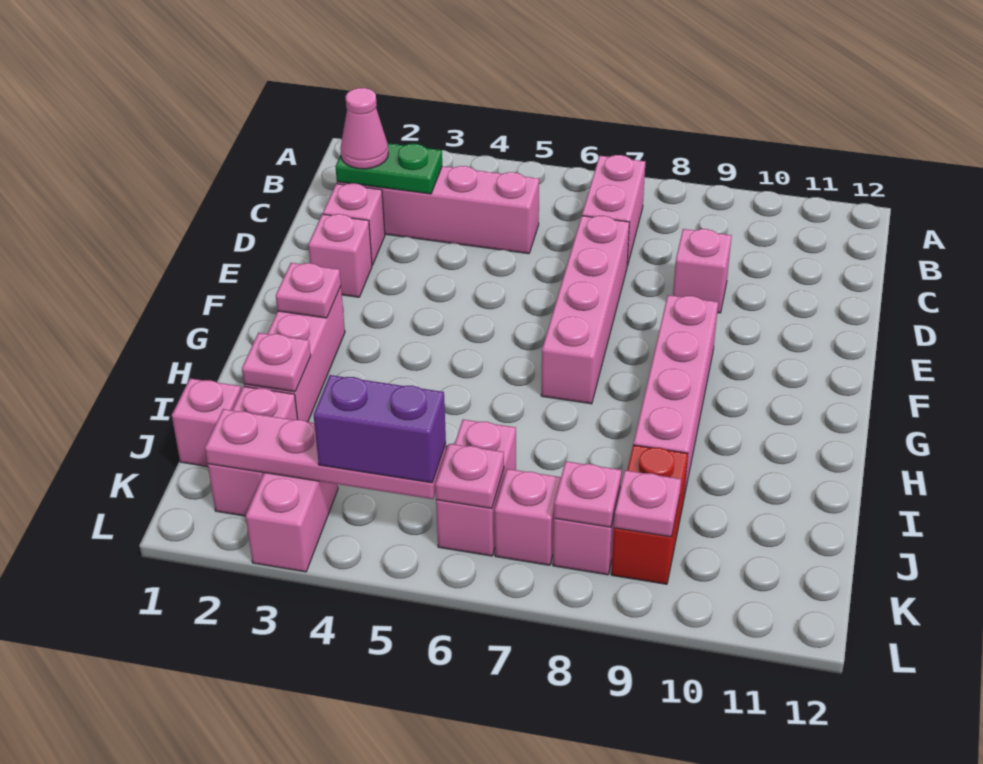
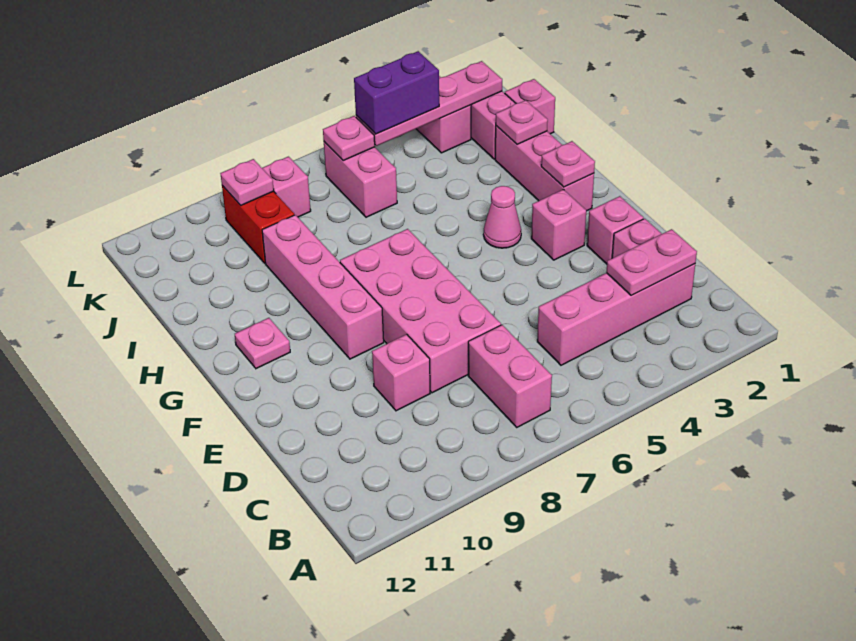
green 1x2 plate [335,143,442,194] -> pink 1x2 plate [606,229,697,295]
pink 1x1 cone [340,88,388,169] -> pink 1x1 cone moved to [483,186,521,248]
pink 1x4 brick [541,216,630,404] -> pink 2x4 brick [340,229,501,393]
pink 1x1 brick [495,469,561,565] -> pink 1x1 brick moved to [531,189,586,260]
pink 1x1 plate [554,461,621,527] -> pink 1x1 plate moved to [235,318,290,369]

